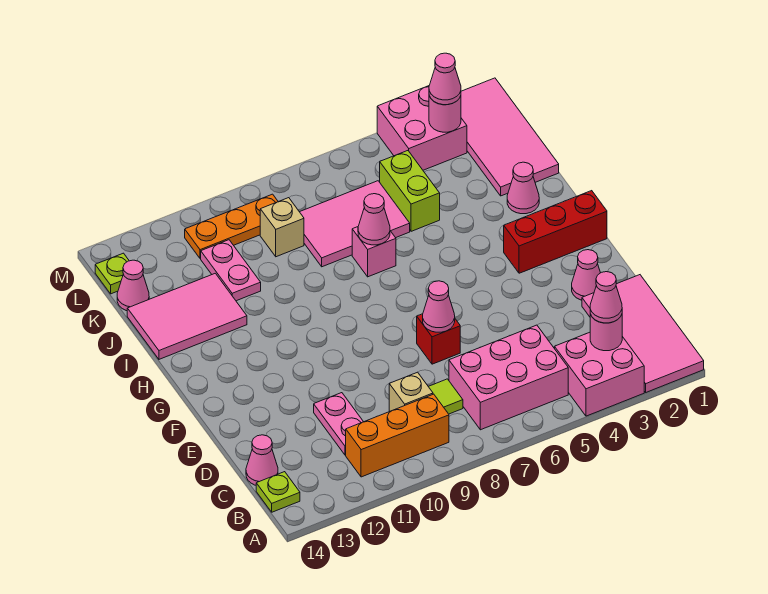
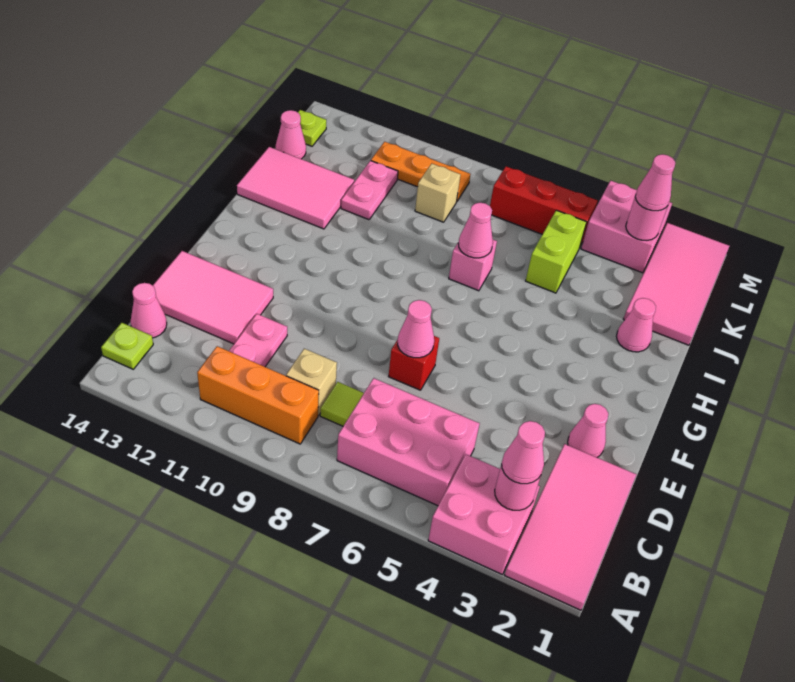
red 1x3 brick [504,191,607,273] -> red 1x3 brick moved to [490,166,598,247]
pink 2x3 tile [300,181,410,267] -> pink 2x3 tile moved to [153,251,273,344]

